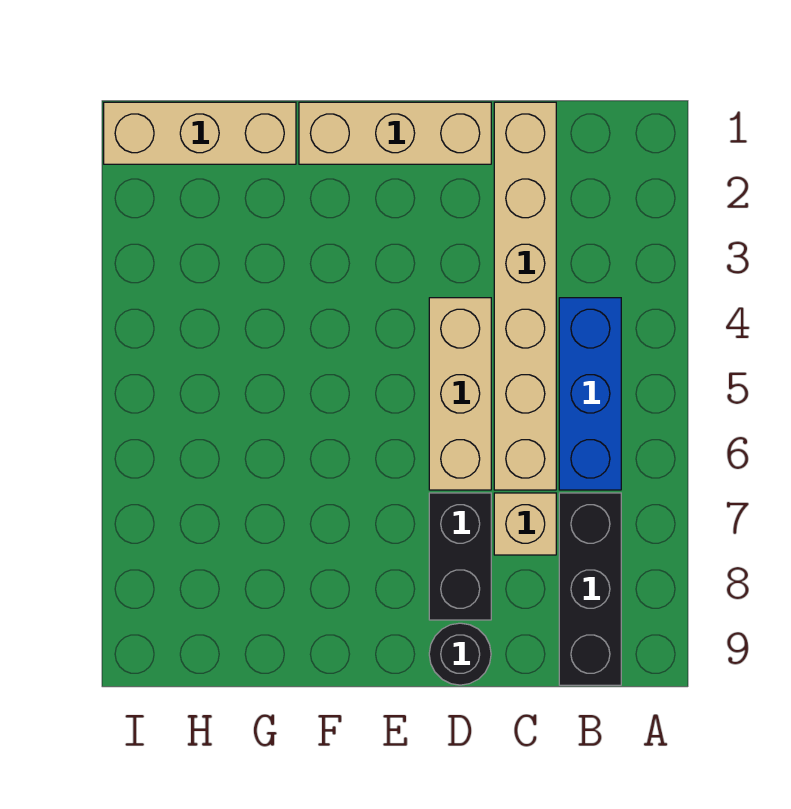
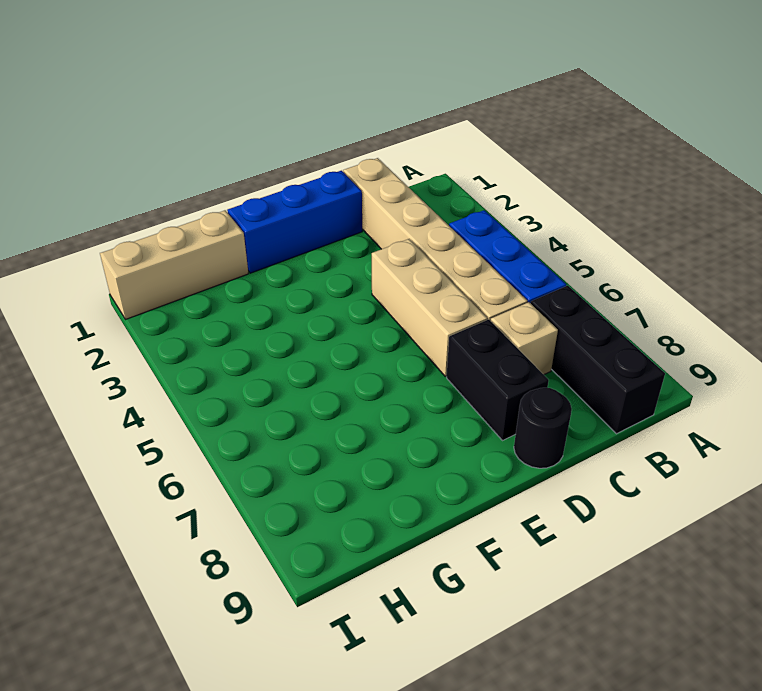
tan 1x3 brick [299,102,491,164] -> blue 1x3 brick [227,171,362,273]

